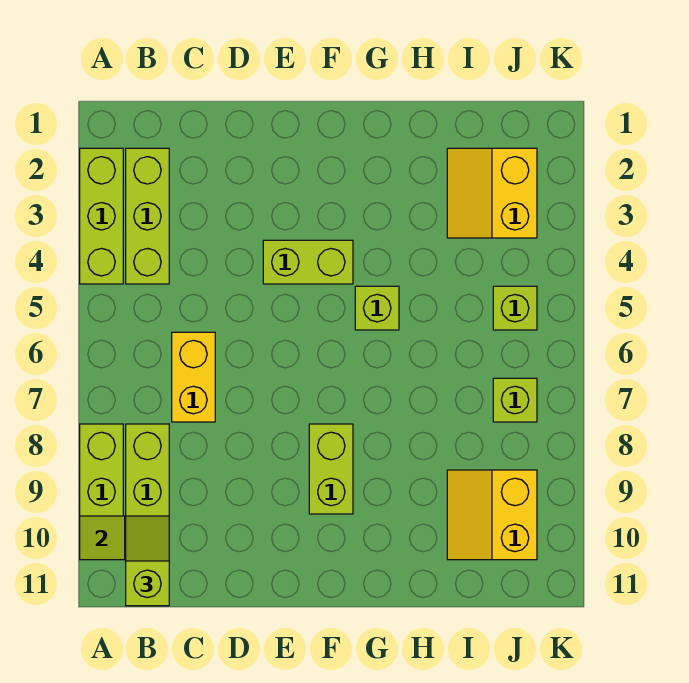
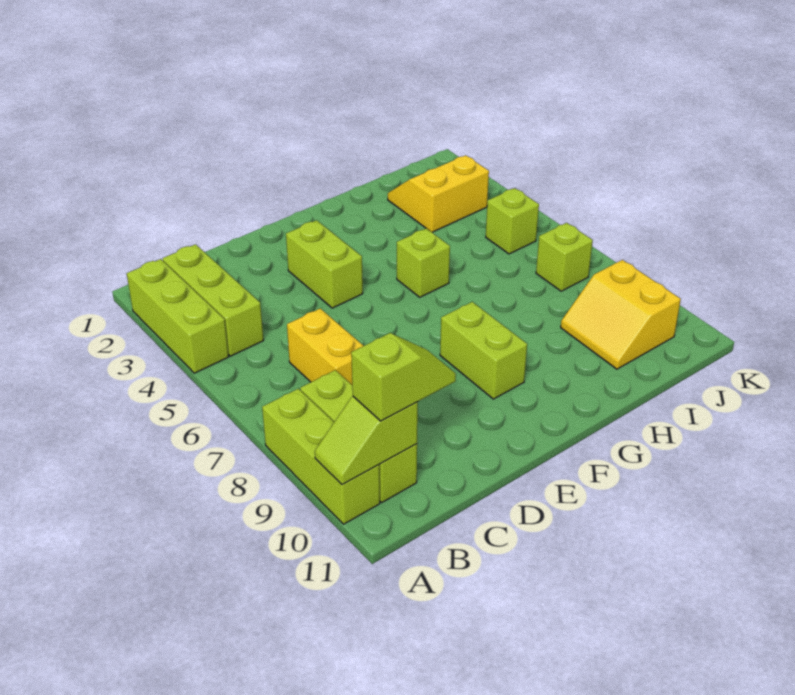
lime 1x2 slope [126,516,169,606] -> lime 1x2 slope turned to [351,333,456,421]
lime 1x2 brick [263,240,353,284] -> lime 1x2 brick turned to [286,220,363,308]
yellow 2x2 slope [447,148,537,238] -> yellow 2x2 slope turned to [388,155,489,232]

